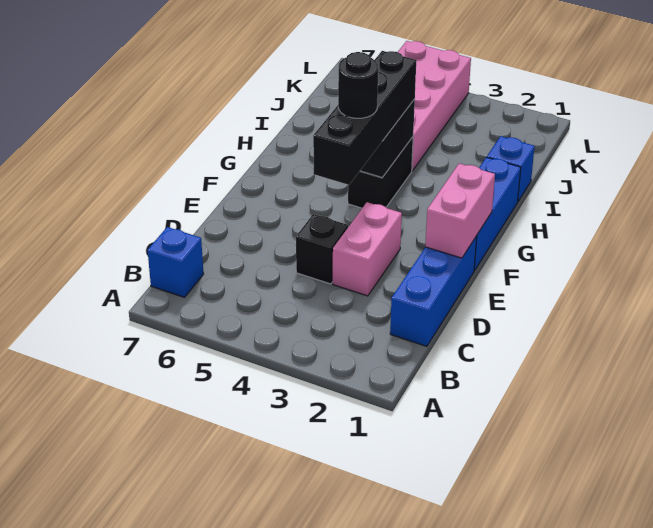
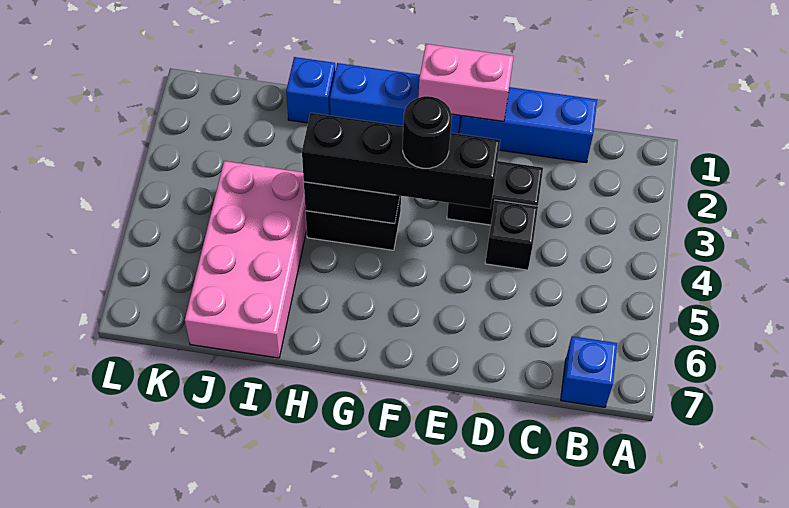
pink 1x2 brick [333,202,402,296] -> black 1x2 brick [447,161,543,225]
pink 2x4 brick [398,41,471,171] -> pink 2x4 brick turned to [185,161,307,358]

